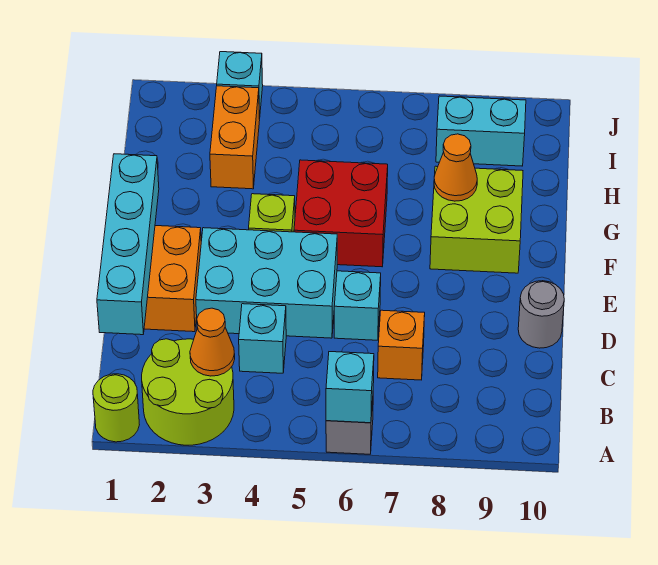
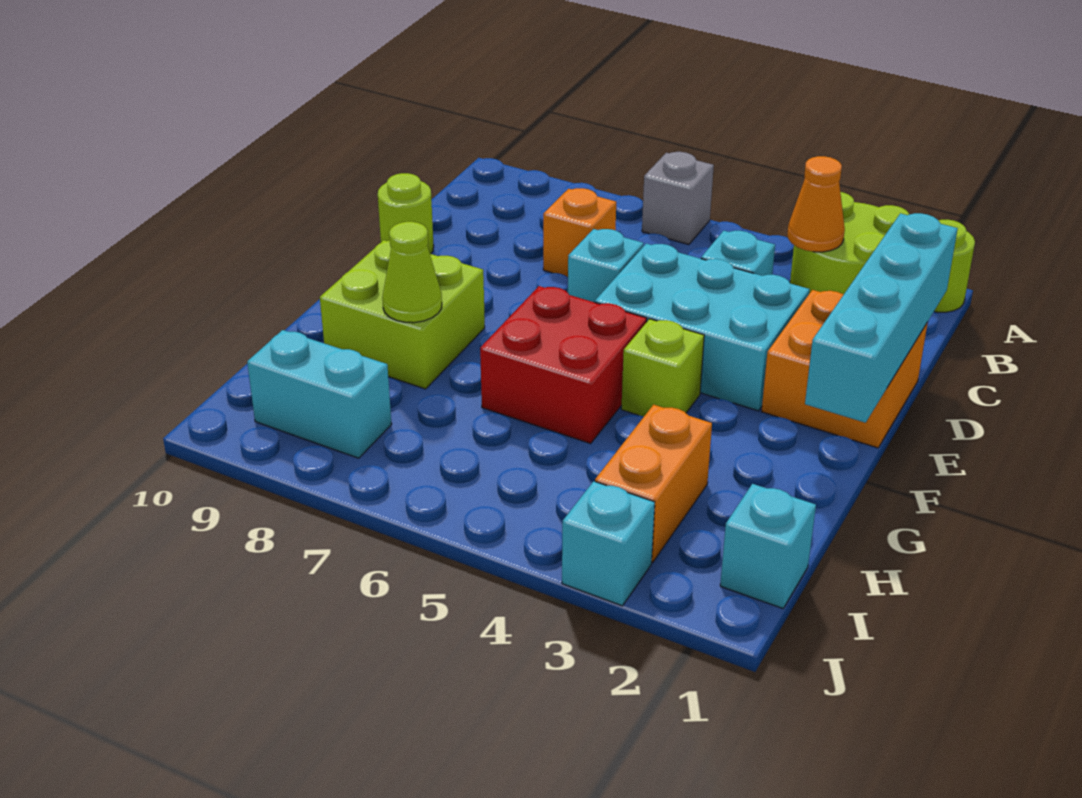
cyan 1x1 brick [326,352,374,423] -> cyan 1x1 brick moved to [720,484,816,608]
grey 1x1 round brick [518,281,564,348] -> lime 1x1 round brick [378,173,434,254]
orange 1x1 cone [434,134,477,201] -> lime 1x1 cone [382,222,442,323]

